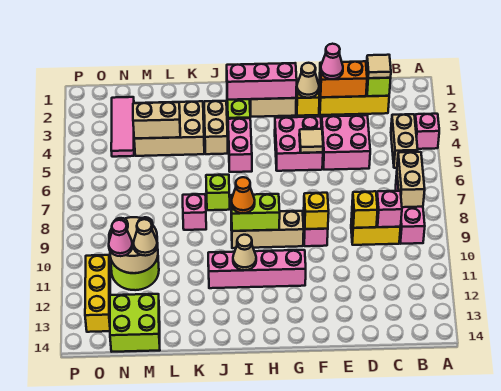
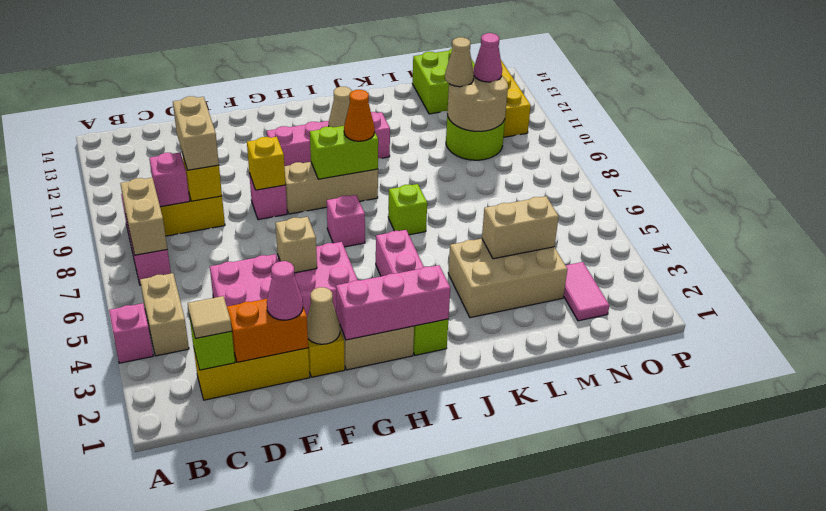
tan 1x1 tile [299,129,323,153] -> tan 1x1 brick [276,217,317,273]
tan 1x2 brick [204,101,228,154] -> tan 1x2 brick moved to [173,96,219,170]
pink 1x1 brick [183,194,206,230] -> pink 1x1 brick moved to [327,195,365,247]
pink 1x3 tile [111,97,134,157] -> pink 1x2 tile [564,262,609,321]

